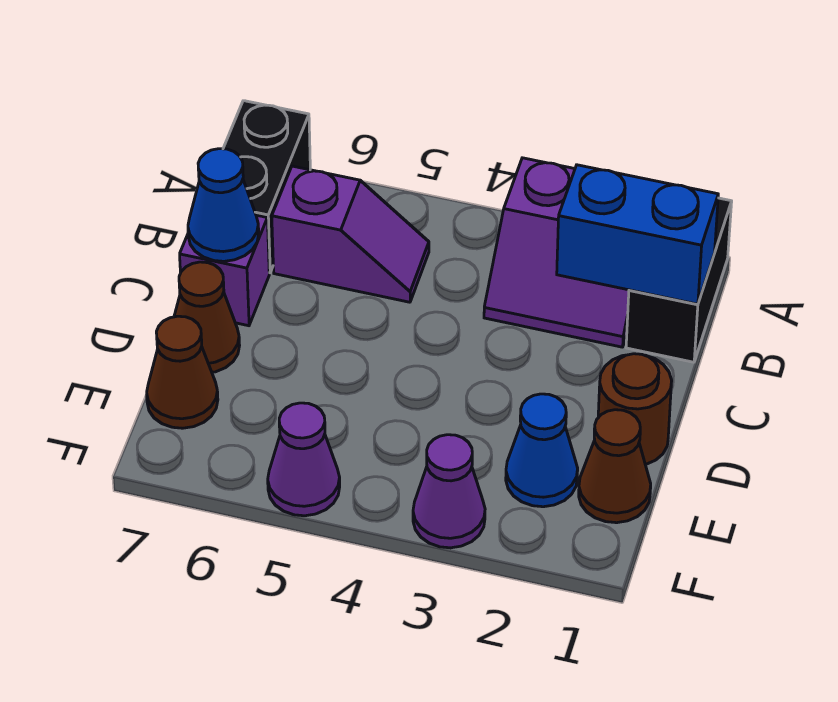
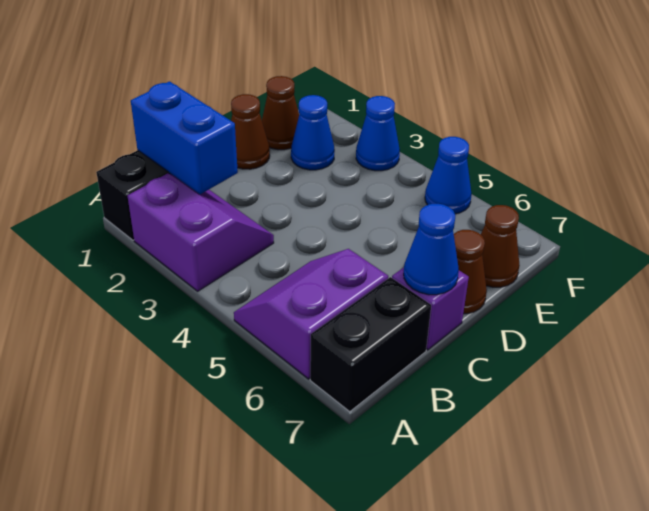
purple 1x2 slope [272,166,429,302] -> purple 2x2 slope [234,249,388,379]
brown 1x1 round brick [598,354,672,465] -> brown 1x1 cone [231,94,270,169]
purple 1x1 cone [413,435,485,548] -> blue 1x1 cone [356,96,400,171]
purple 1x1 cone [268,403,340,516] -> blue 1x1 cone [425,137,472,214]

